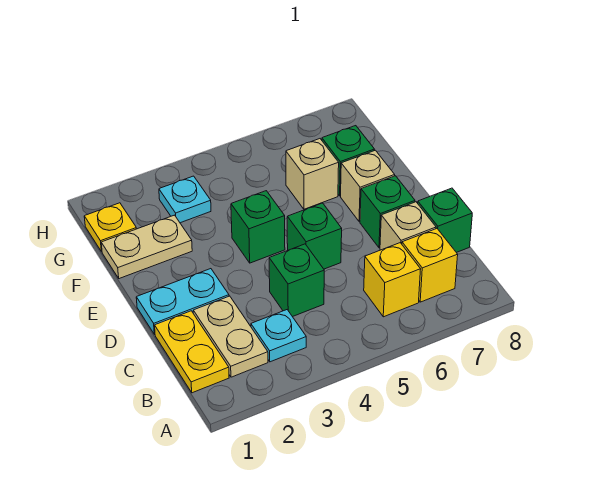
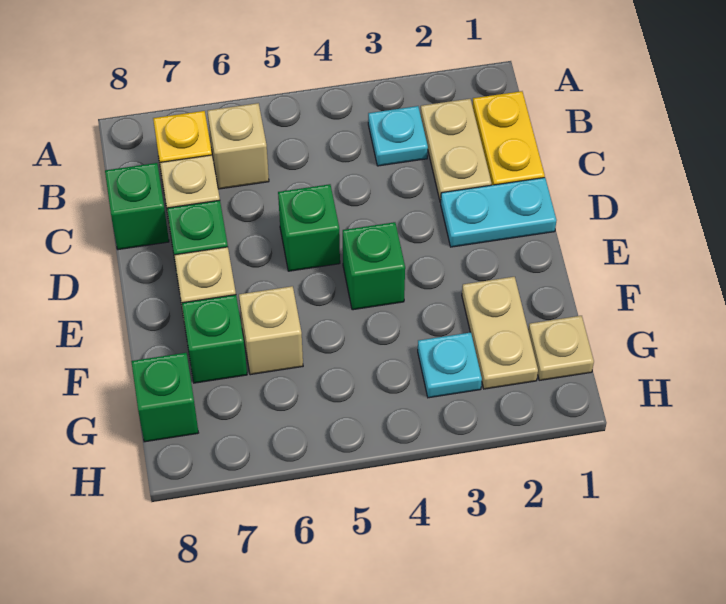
yellow 1x1 brick [364,243,421,317] -> tan 1x1 brick [207,103,269,189]
green 1x1 brick [269,244,324,317] -> green 1x1 brick moved to [131,353,198,442]
tan 1x2 plate [101,215,192,279] -> tan 1x2 plate turned to [462,277,538,389]
yellow 1x1 plate [84,203,136,252] -> tan 1x1 plate [528,316,594,380]

